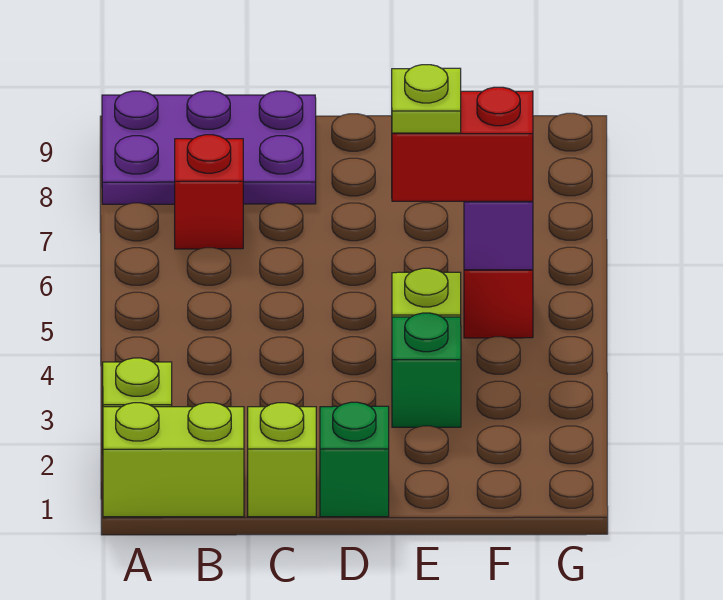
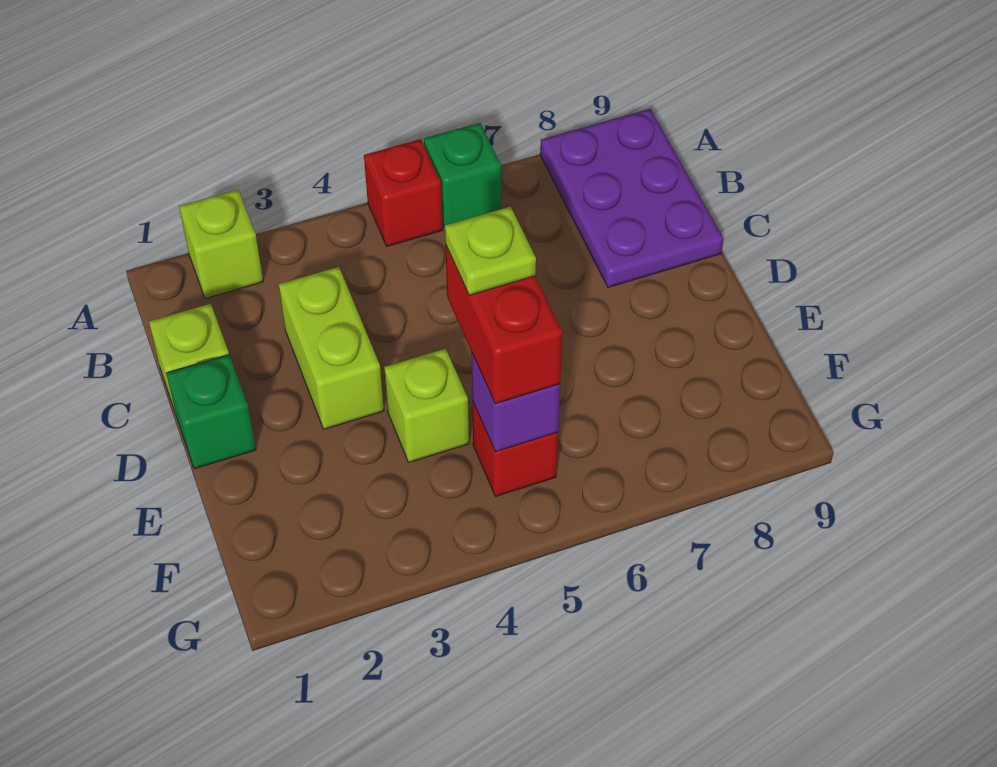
lime 1x2 brick [103,403,244,517] -> lime 1x2 brick moved to [279,267,384,429]
red 1x1 brick [175,135,243,249] -> red 1x1 brick moved to [364,139,443,246]
green 1x1 brick [392,313,461,427] -> green 1x1 brick moved to [424,123,501,227]

